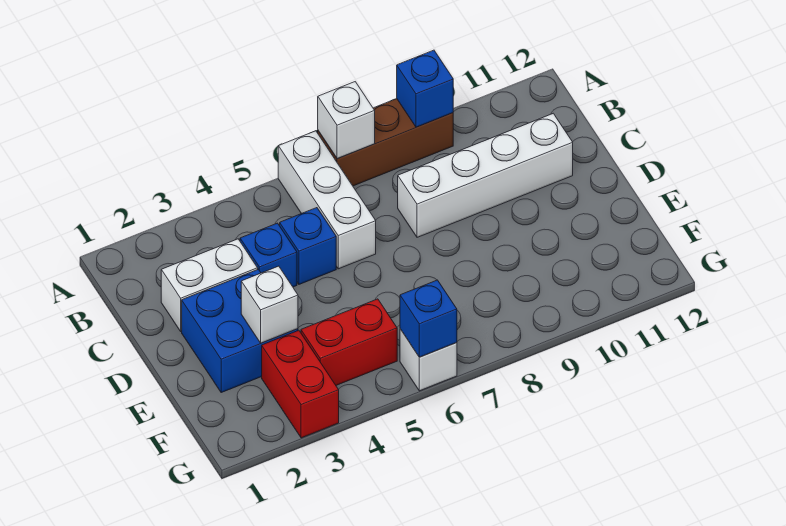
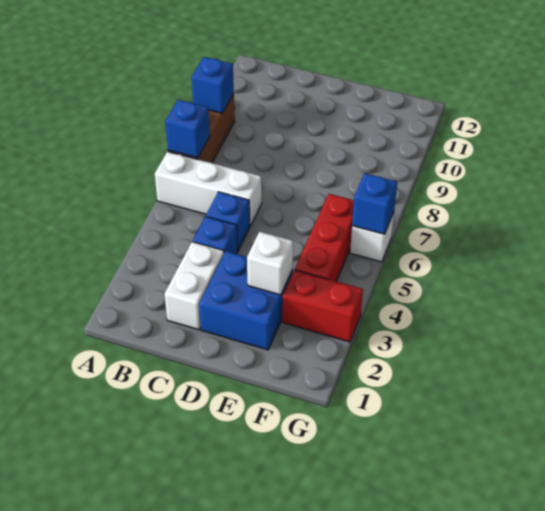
white 1x1 brick [318,82,375,159] -> blue 1x1 brick [165,100,210,158]
white 1x4 brick [398,113,573,237] -> none
red 1x2 brick [301,299,397,385] -> red 1x3 brick [295,194,354,281]

